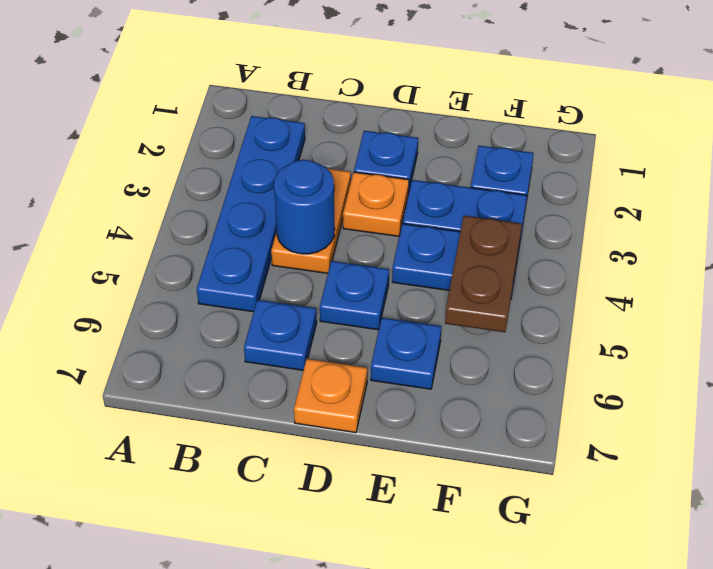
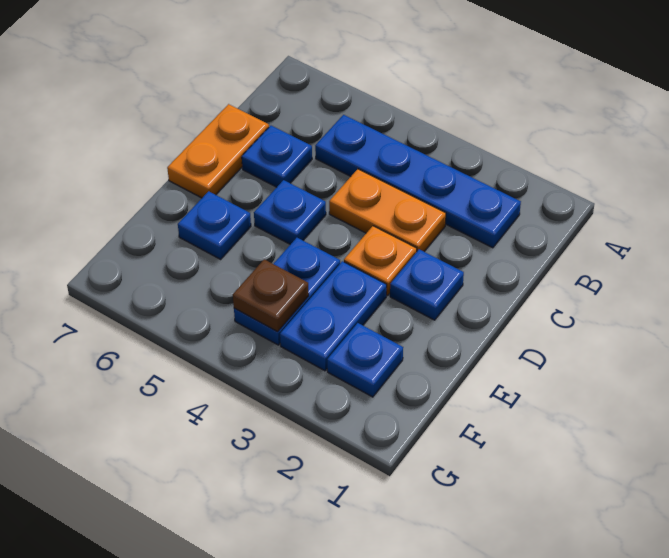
blue 1x1 round brick [274,160,335,254] -> none
orange 1x1 plate [294,359,367,433] -> orange 1x2 plate [167,104,269,198]
brown 1x2 plate [445,216,522,332] -> brown 1x1 plate [233,259,309,332]

